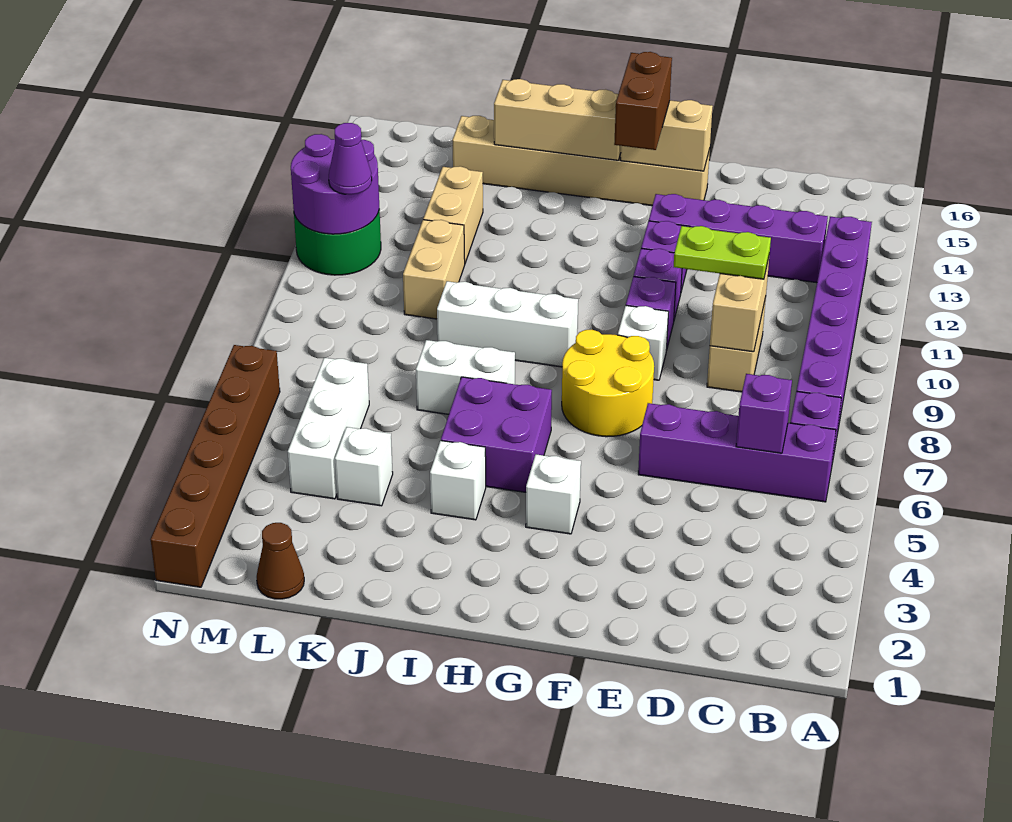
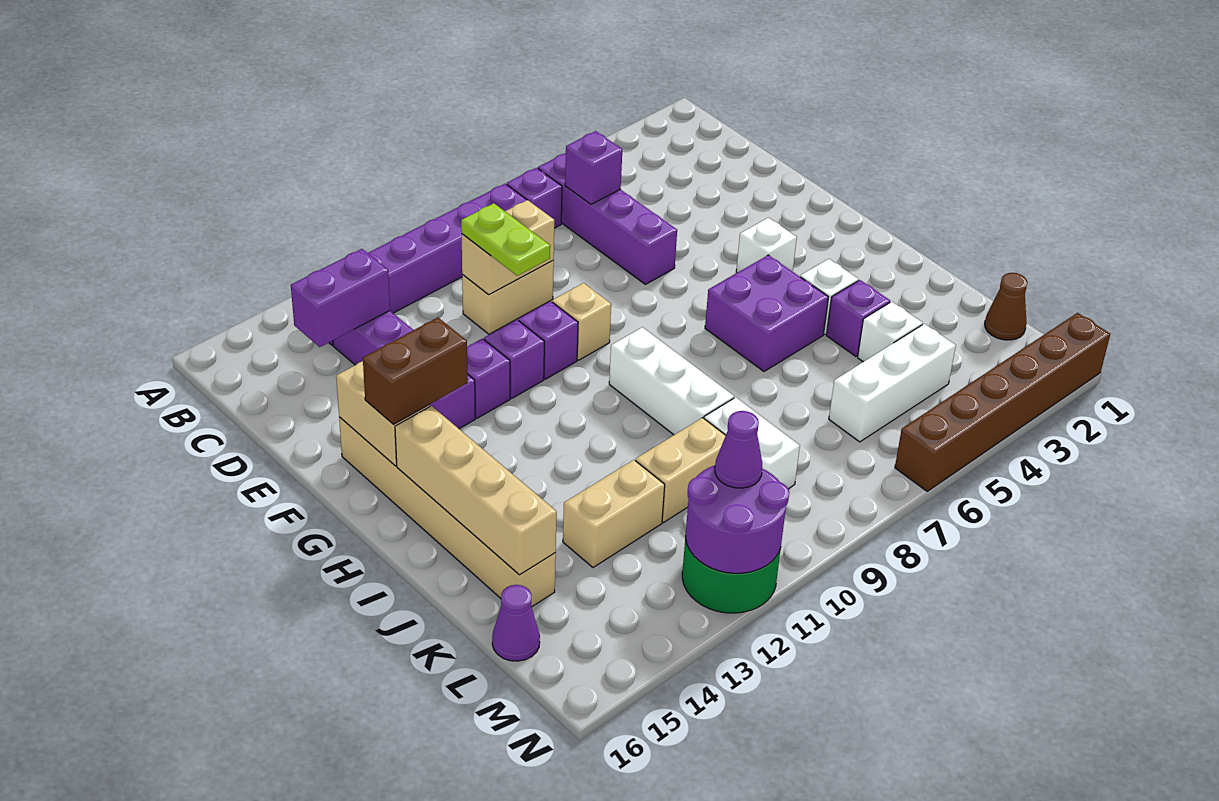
none -> purple 1x2 brick [291,249,390,347]
yellow 2x2 round brick [562,330,654,437] -> none
white 1x1 brick [618,305,668,380] -> tan 1x1 brick [552,283,611,360]
tan 1x3 brick [494,79,621,160] -> tan 1x4 brick [395,406,557,575]
white 1x2 brick [416,340,515,414] -> white 1x2 brick moved to [704,397,800,489]
none -> purple 1x1 brick [826,280,890,356]
none -> purple 1x1 cone [492,585,540,661]

